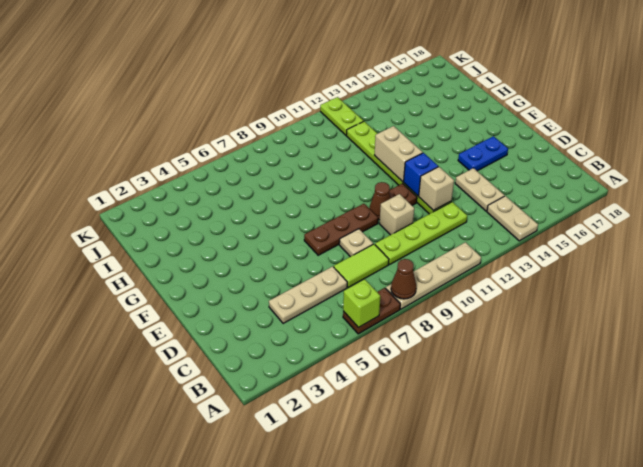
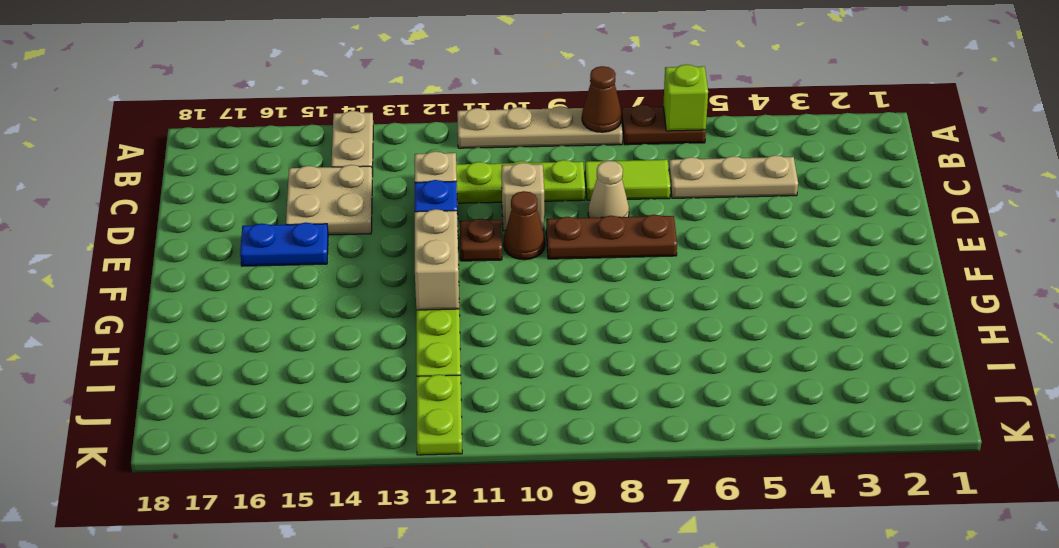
tan 1x2 plate [455,168,505,211] -> tan 2x2 plate [286,165,372,235]
tan 1x1 plate [339,229,373,257] -> tan 1x1 cone [588,161,629,218]

